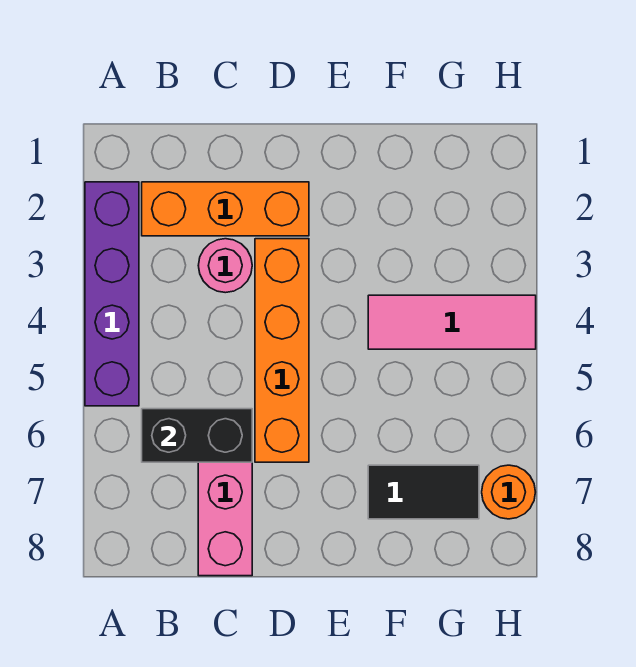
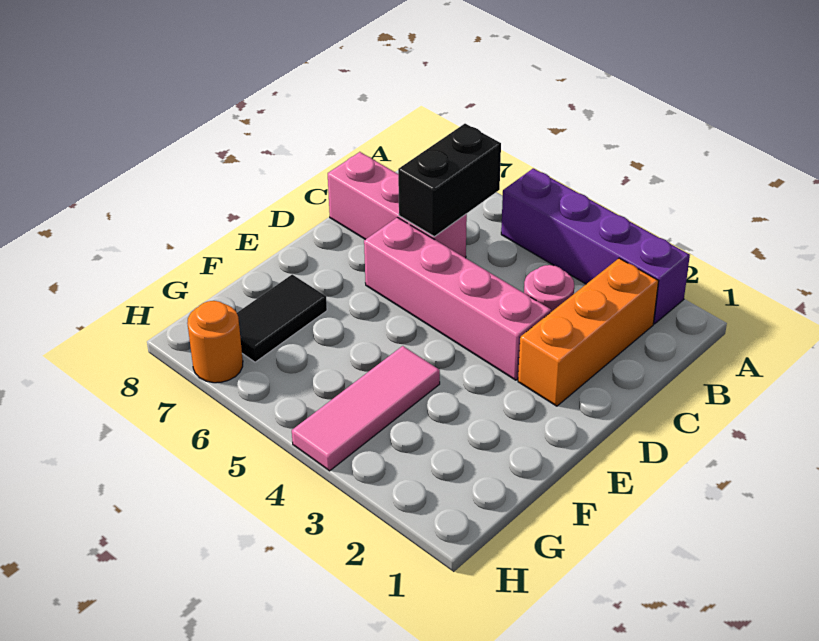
orange 1x4 brick [255,239,309,462] -> pink 1x4 brick [364,217,551,380]

